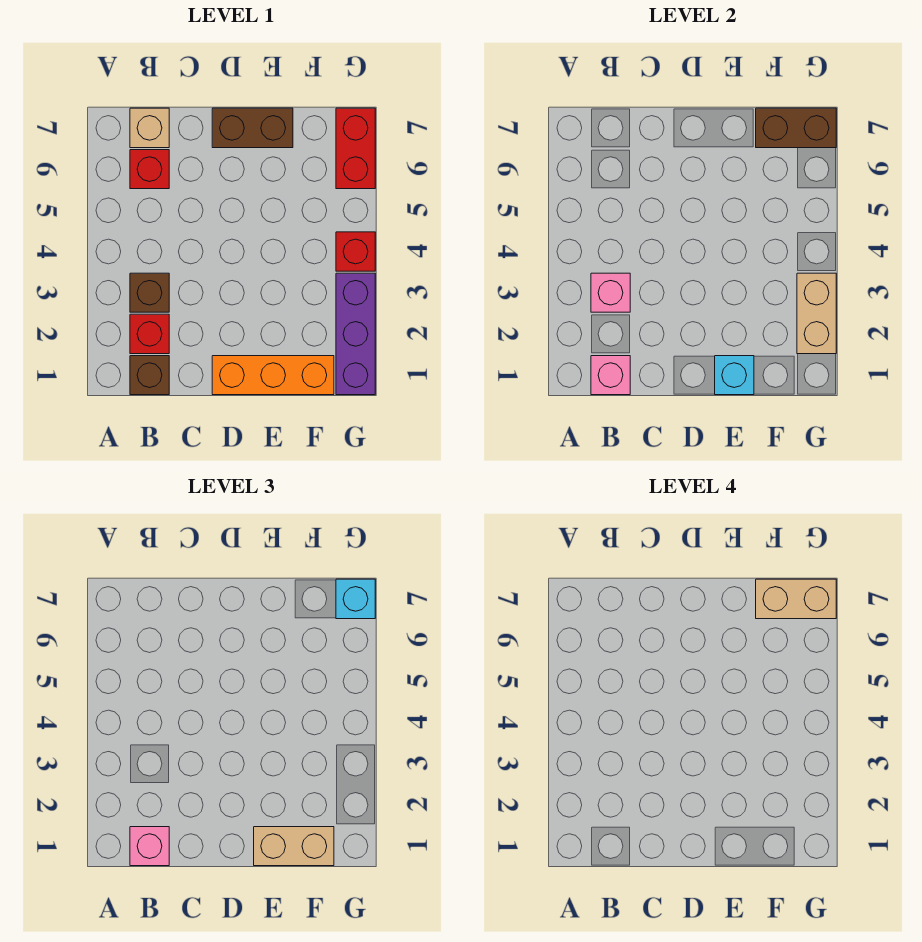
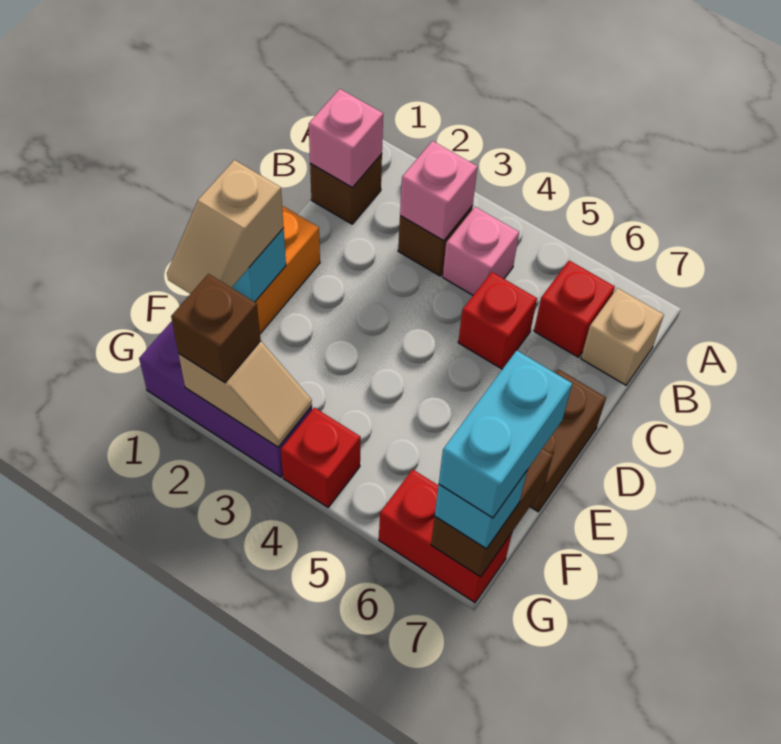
pink 1x1 brick [130,827,169,866] -> pink 1x1 brick moved to [443,207,519,295]
red 1x1 brick [130,314,169,354] -> red 1x1 brick moved to [458,272,537,369]
tan 1x2 brick [254,827,334,866] -> tan 1x2 slope [167,160,284,294]
tan 1x2 brick [756,579,836,619] -> cyan 1x2 brick [439,350,572,518]
tan 1x2 brick [797,273,836,354] -> tan 1x2 slope [179,341,312,447]
none -> brown 1x1 brick [171,274,261,383]

